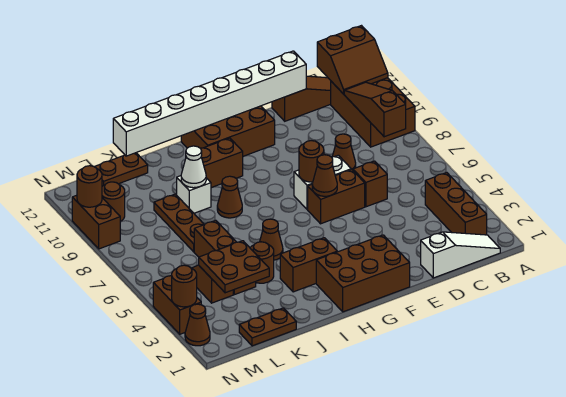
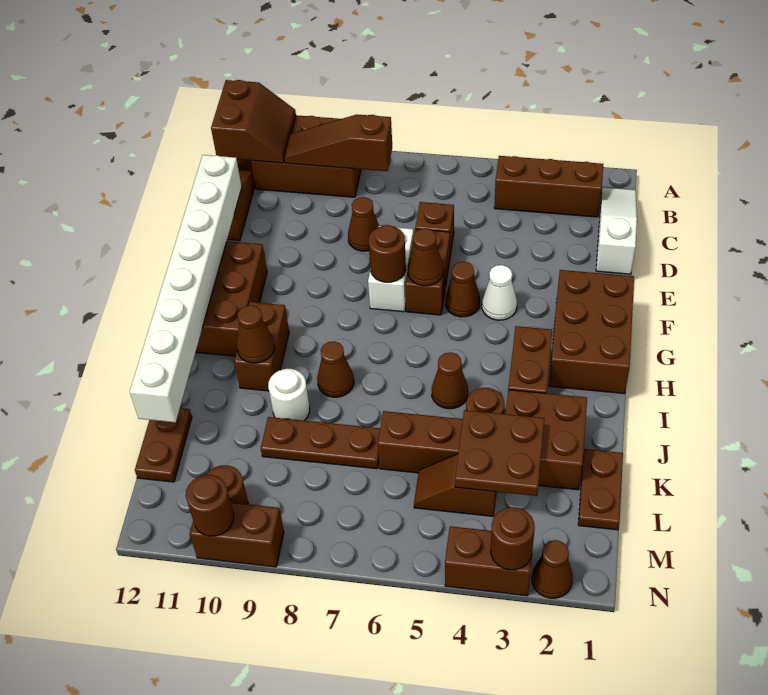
none -> brown 1x1 cone [445,262,480,317]
none -> brown 1x1 cone [237,305,274,363]
none -> brown 2x2 brick [506,390,587,490]
white 1x1 brick [177,176,211,213] -> white 1x1 round brick [268,369,310,421]
white 1x1 cone [181,146,206,188] -> white 1x1 cone moved to [482,265,517,320]

